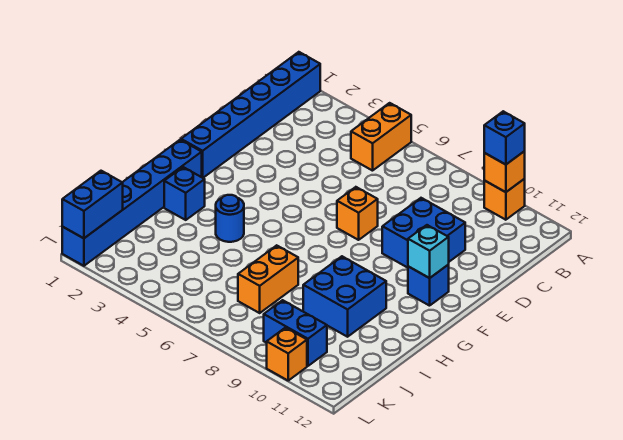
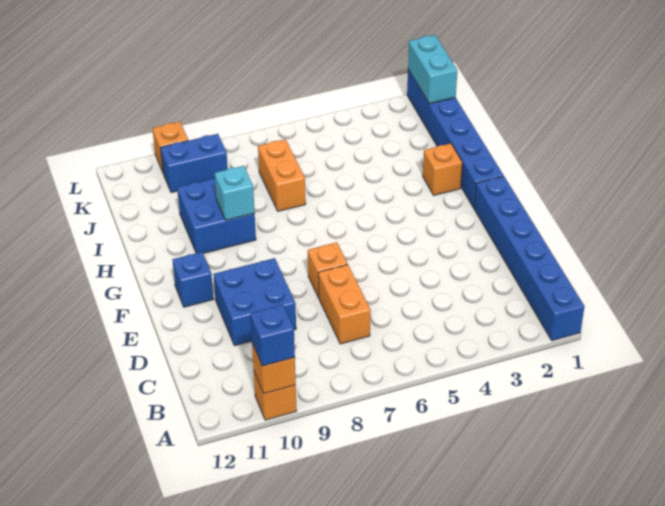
orange 1x2 brick [351,103,411,171] -> orange 1x2 brick moved to [318,265,371,344]
cyan 1x1 brick [408,225,449,278] -> cyan 1x1 brick moved to [215,166,255,220]
blue 1x1 brick [164,167,205,220] -> orange 1x1 brick [423,143,462,195]
blue 1x1 round brick [216,195,244,242] -> none
blue 1x2 brick [62,171,123,238] -> cyan 1x2 brick [408,35,457,104]

